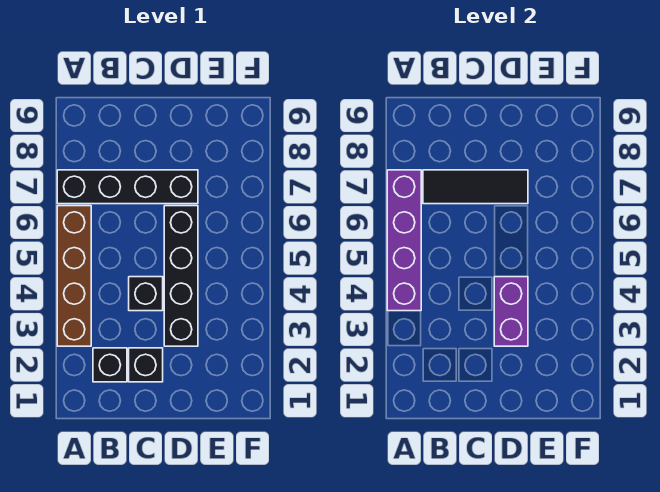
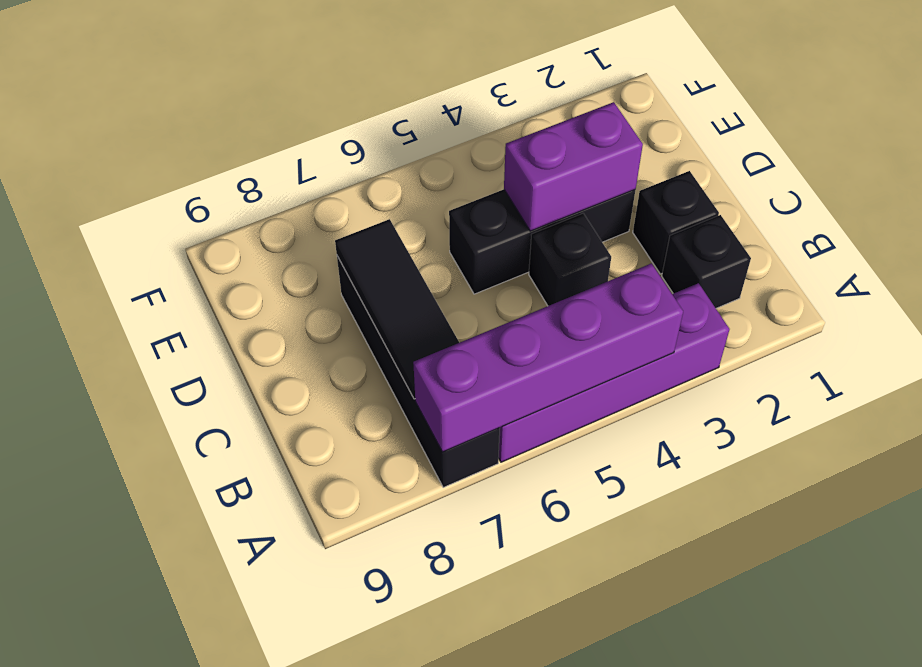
brown 1x4 brick [57,206,91,346] -> purple 1x4 brick [499,283,730,462]
black 1x4 brick [164,206,198,346] -> black 1x3 brick [449,189,635,294]

